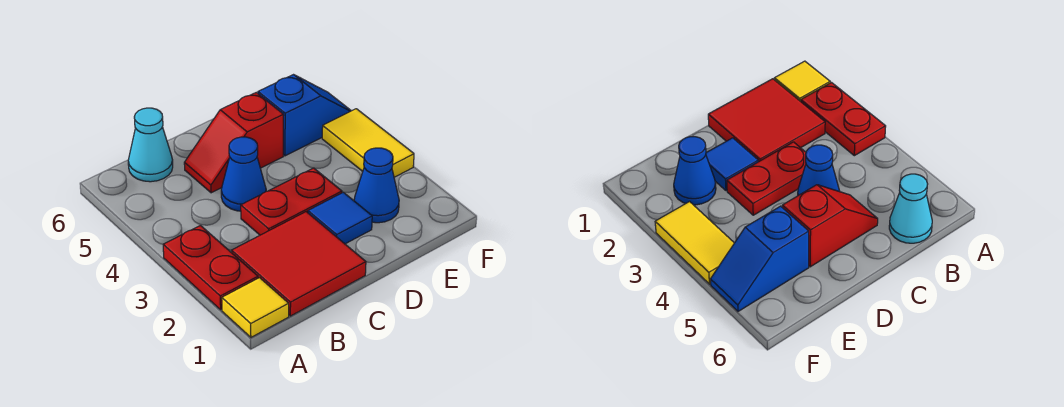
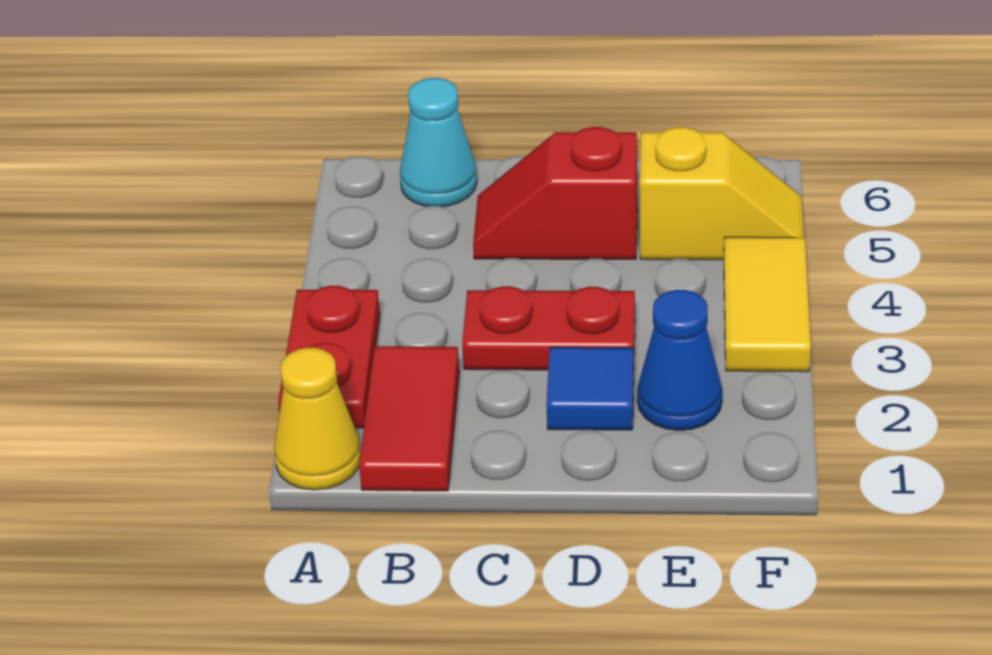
yellow 1x1 tile [222,278,289,337] -> yellow 1x1 cone [274,348,361,490]
red 2x2 tile [231,212,366,316] -> red 1x2 tile [359,346,459,491]
blue 1x1 cone [221,137,266,211] -> none
blue 1x2 slope [258,75,351,156] -> yellow 1x2 slope [640,127,804,260]

